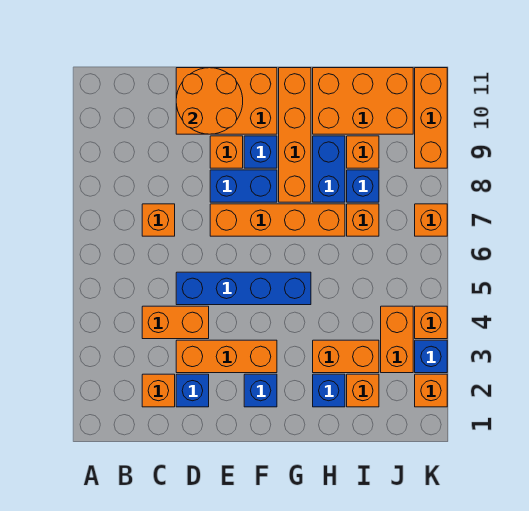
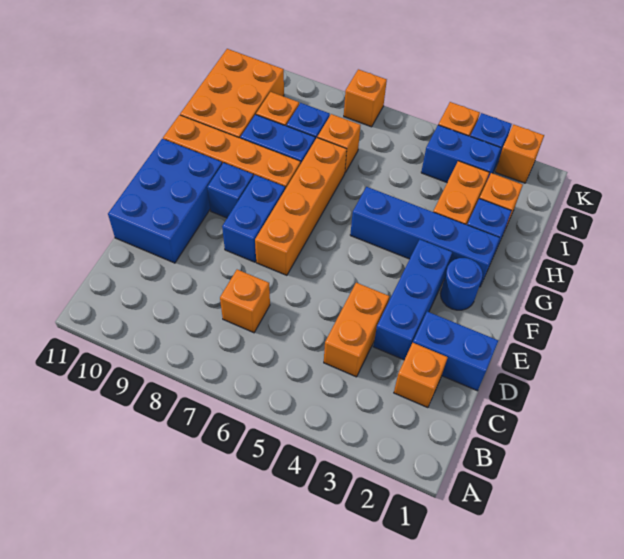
blue 1x1 brick [176,374,209,407] -> blue 1x2 brick [413,312,498,391]
orange 1x3 brick [176,340,277,373] -> blue 1x3 brick [373,240,452,360]
blue 1x4 brick [176,272,311,305] -> blue 1x4 brick turned to [350,187,500,287]
orange 2x3 brick [176,68,277,134] -> blue 2x3 brick [108,139,222,263]
orange 2x2 round brick [176,68,243,134] -> none
orange 1x1 brick [210,136,243,168] -> none
blue 1x1 brick [244,374,277,407] -> blue 1x1 round brick [440,258,483,310]
orange 1x2 brick [381,306,413,373] -> blue 1x2 brick [421,125,501,182]
orange 1x3 brick [415,68,447,168] -> none

